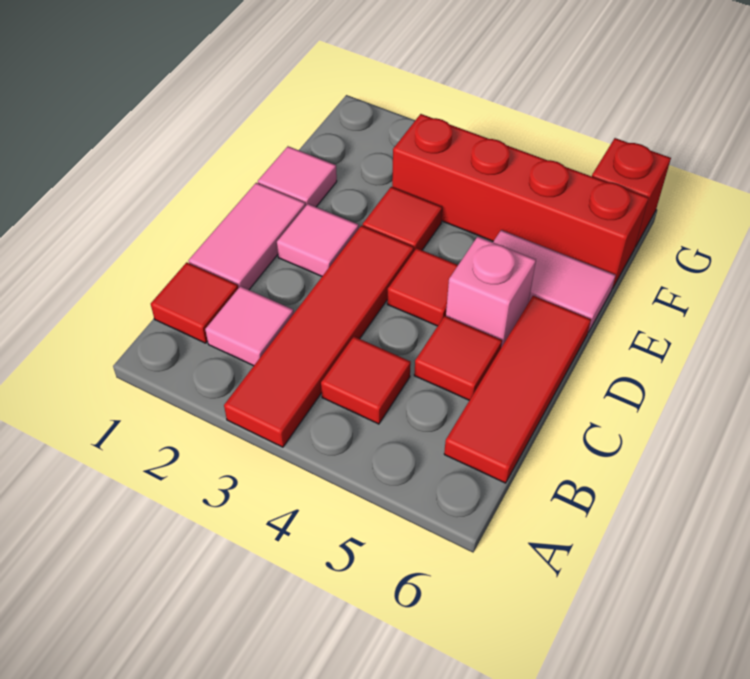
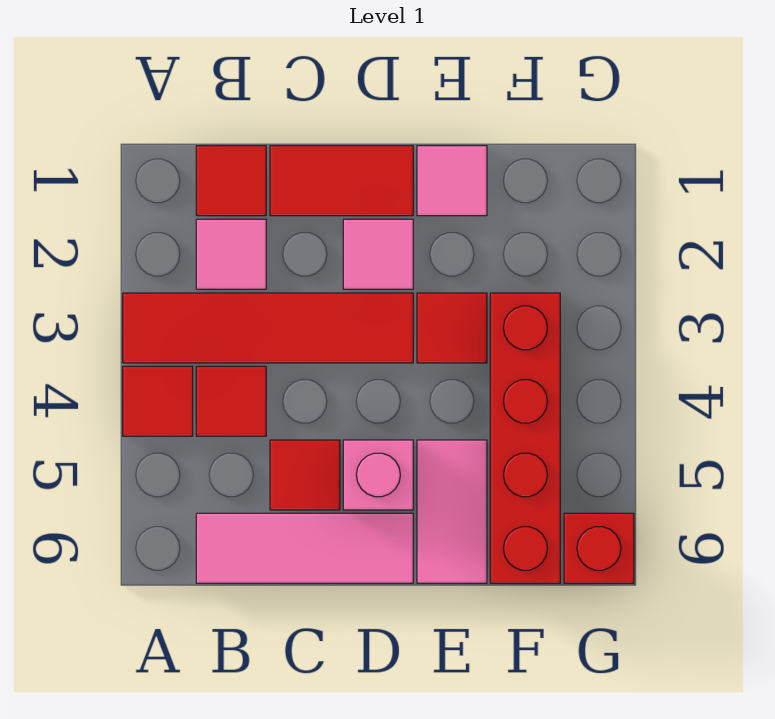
red 1x3 tile [444,296,591,483] -> pink 1x3 tile [196,513,413,583]
pink 1x2 tile [188,183,305,290] -> red 1x2 tile [270,146,413,216]
red 1x1 tile [387,248,458,326] -> red 1x1 tile moved to [123,366,193,436]

